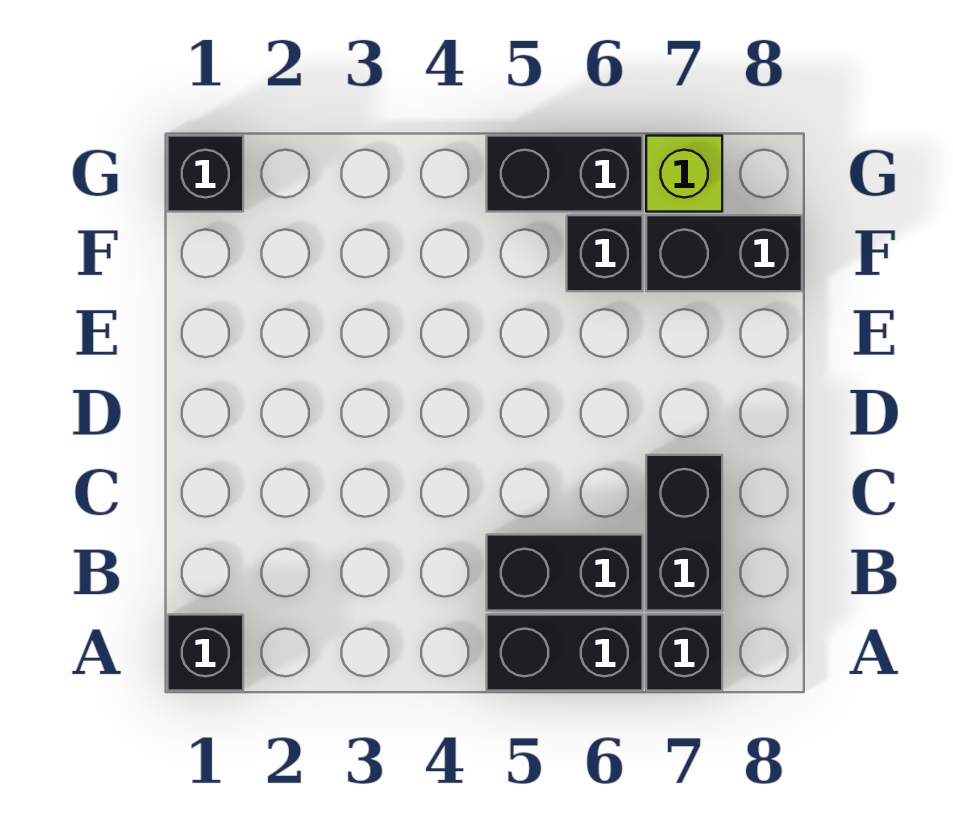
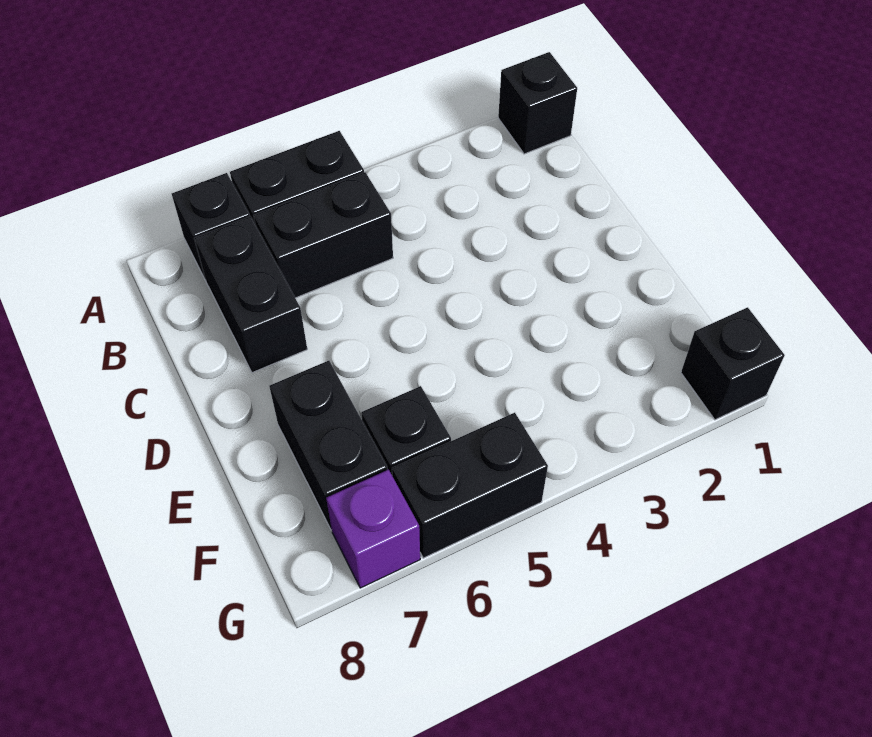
black 1x2 brick [646,215,802,291] -> black 1x2 brick turned to [269,361,387,530]
lime 1x1 brick [646,136,722,212] -> purple 1x1 brick [326,470,420,588]

